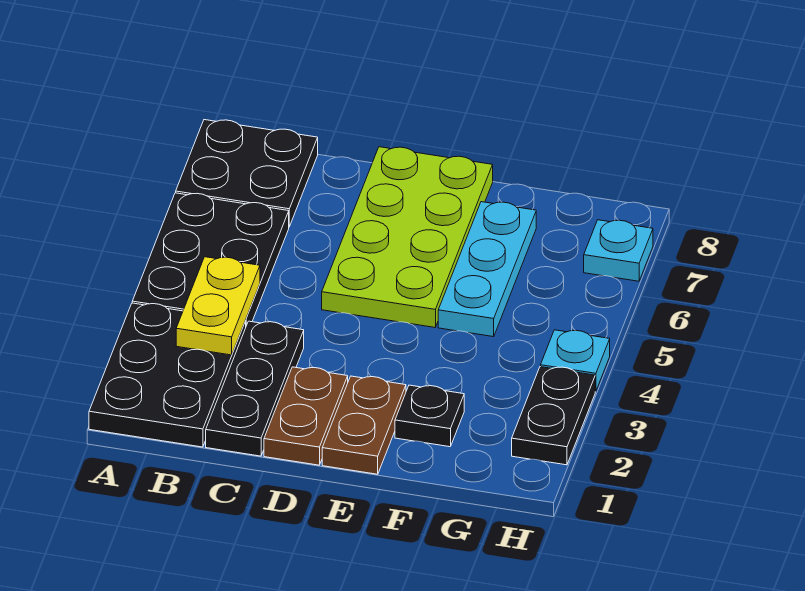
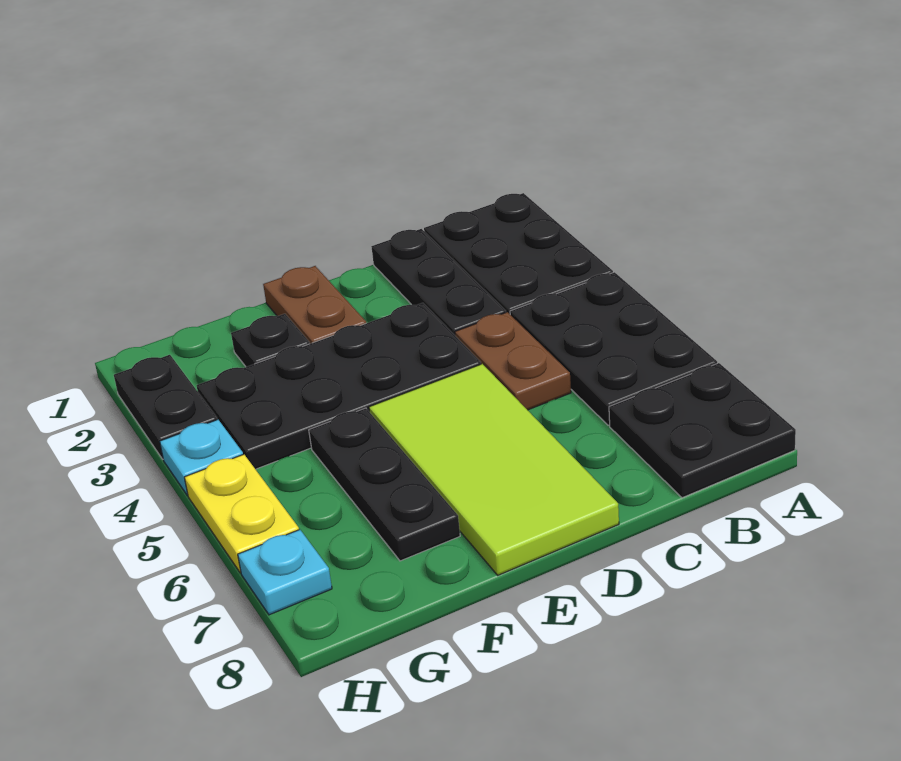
yellow 1x2 plate [176,257,260,355] -> yellow 1x2 plate moved to [184,454,299,573]
brown 1x2 plate [264,367,348,465] -> brown 1x2 plate moved to [455,312,571,410]
none -> black 2x4 plate [197,303,481,469]
lime 2x4 plate [322,147,493,327] -> lime 2x4 tile [369,364,619,575]
cyan 1x3 plate [438,202,536,337] -> black 1x3 plate [309,408,460,561]

